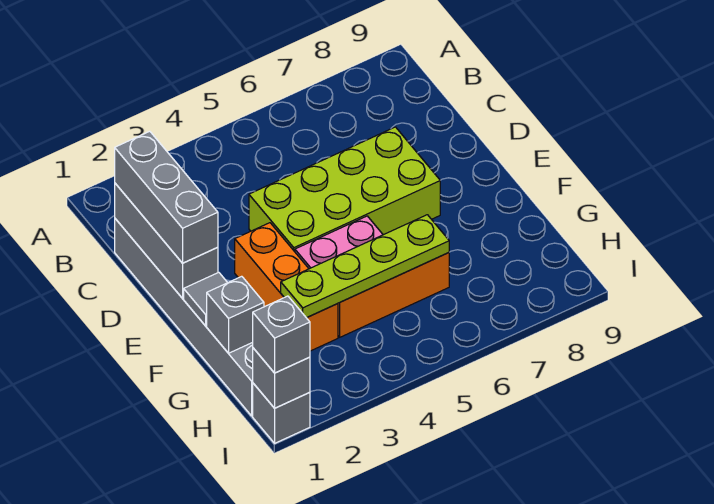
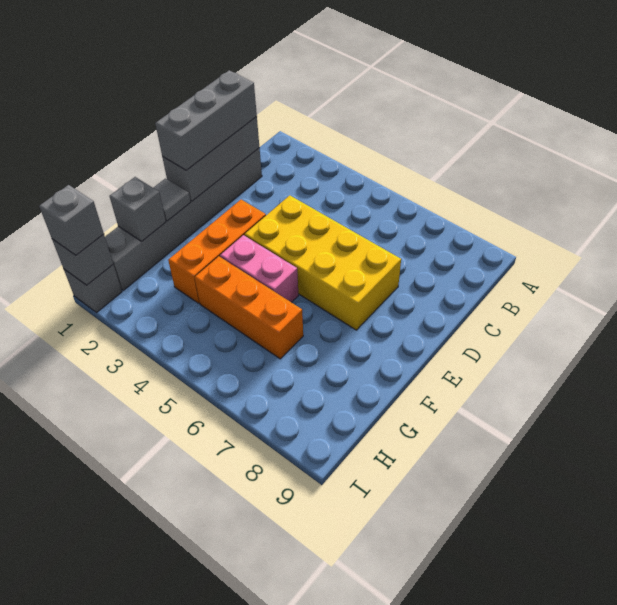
lime 2x4 brick [249,127,440,252] -> yellow 2x4 brick [245,195,401,330]
lime 1x4 plate [281,215,449,318] -> none

